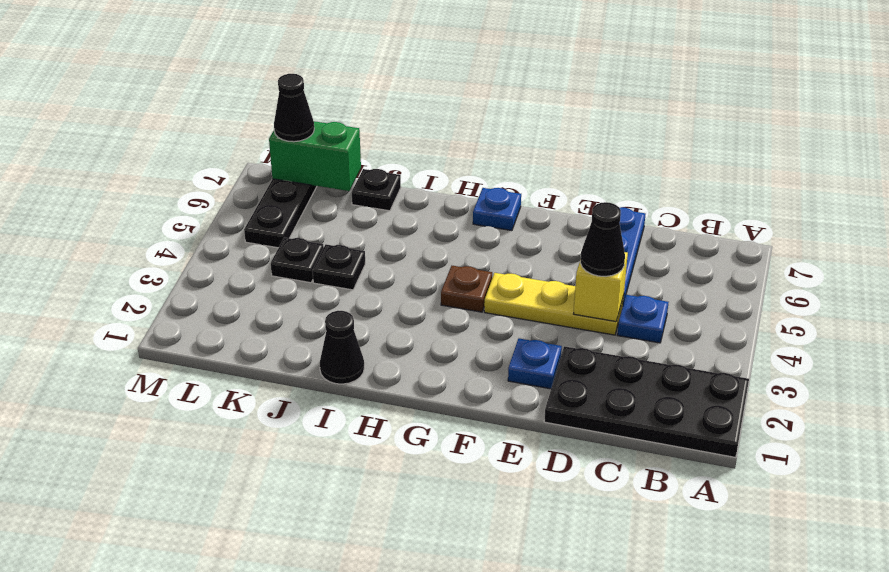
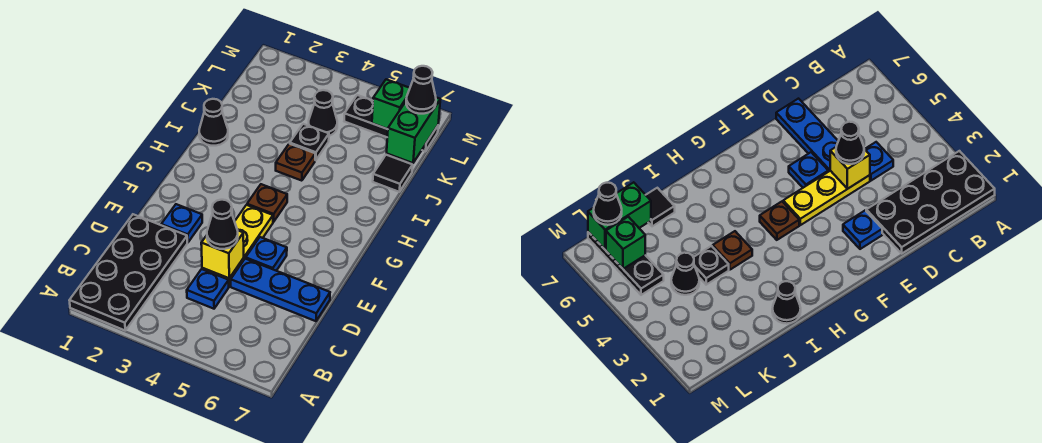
blue 1x1 plate [473,188,521,231] -> blue 1x1 plate moved to [246,237,287,271]
none -> brown 1x1 plate [276,144,315,181]
black 1x1 plate [352,169,401,211] -> black 1x1 tile [373,155,413,192]
black 1x1 plate [271,237,324,283] -> black 1x1 cone [309,90,337,136]
none -> green 1x1 brick [372,79,410,129]

